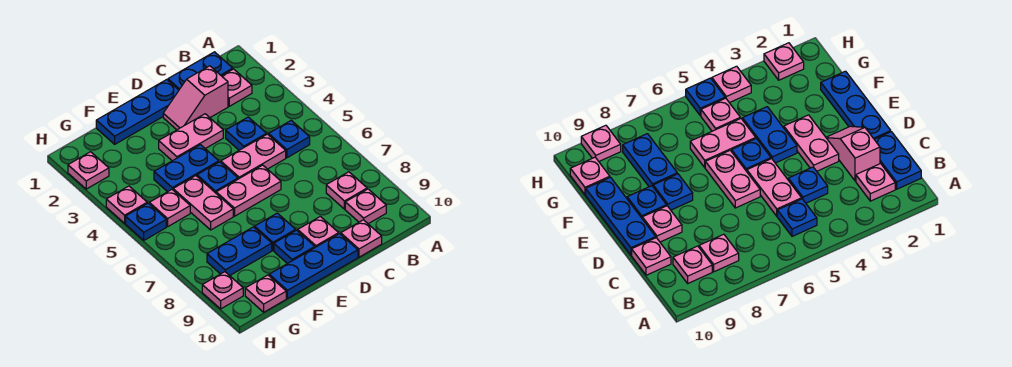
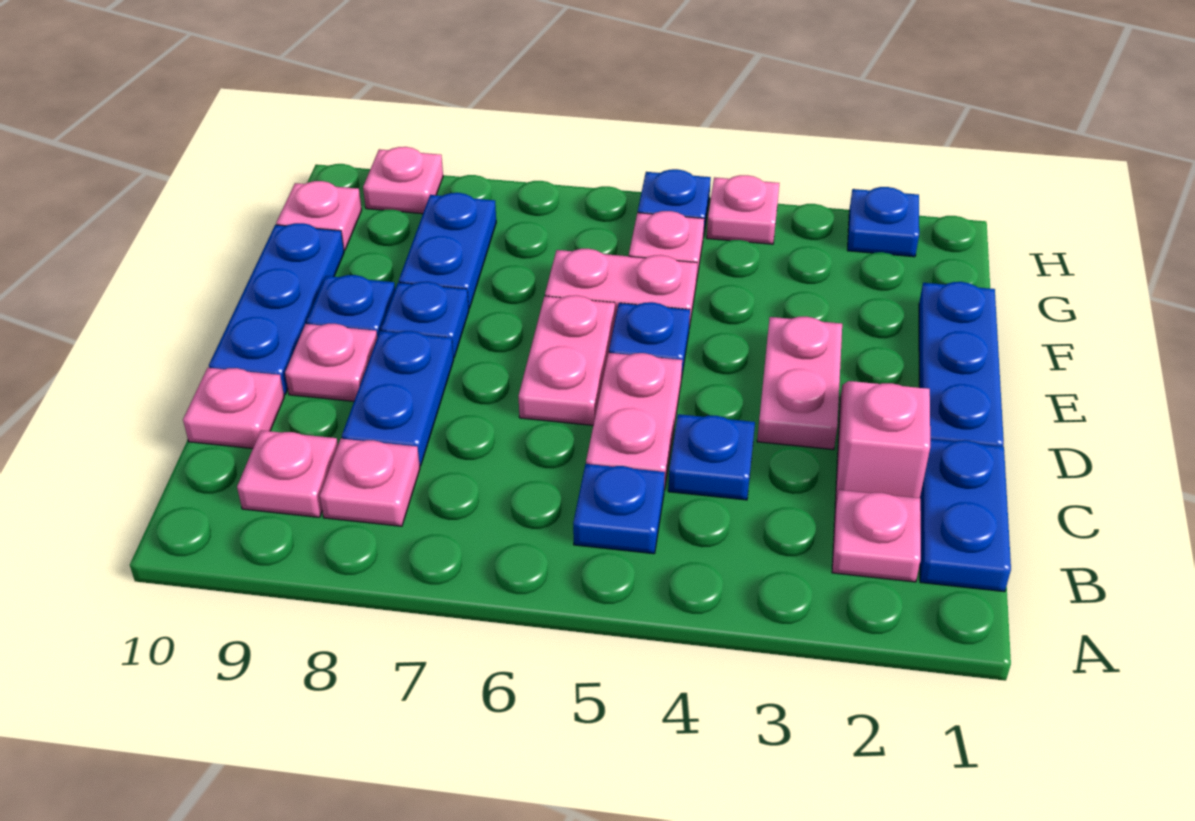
blue 1x2 plate [154,145,219,192] -> blue 1x2 plate moved to [342,331,454,466]
pink 1x1 plate [68,152,109,189] -> blue 1x1 plate [847,187,919,257]

